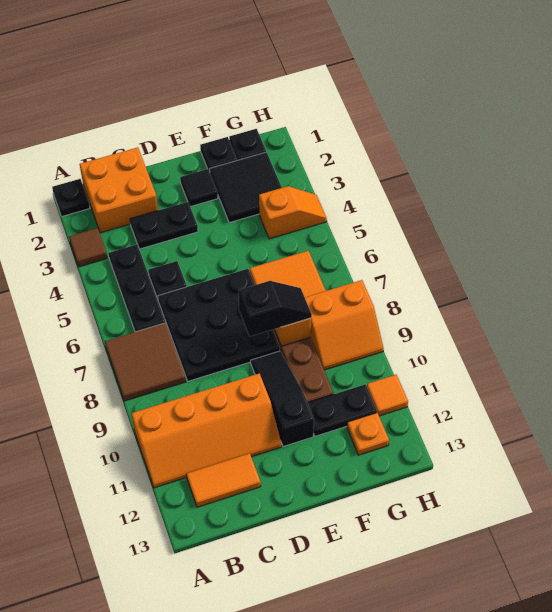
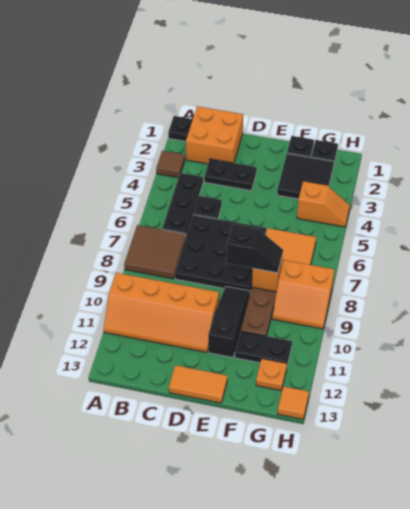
orange 1x2 tile [186,453,261,507] -> orange 1x2 tile moved to [169,365,227,403]
black 1x1 tile [180,169,218,207] -> none
orange 1x1 tile [367,375,408,416] -> orange 1x1 tile moved to [278,386,309,419]

